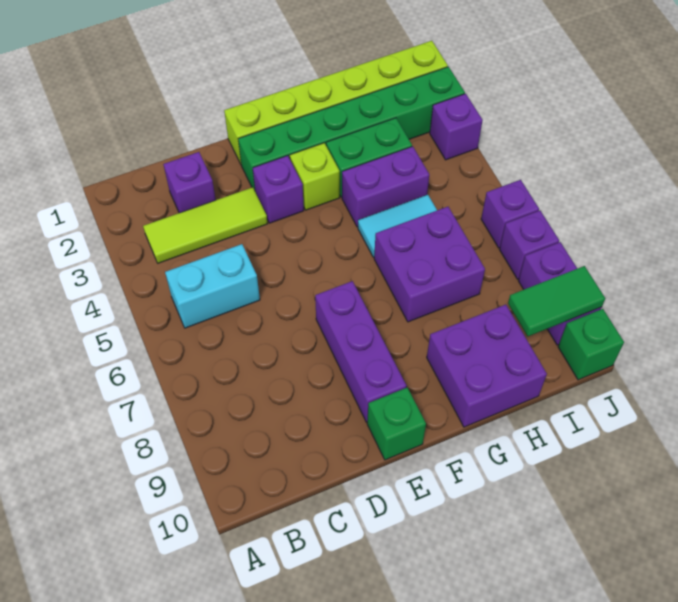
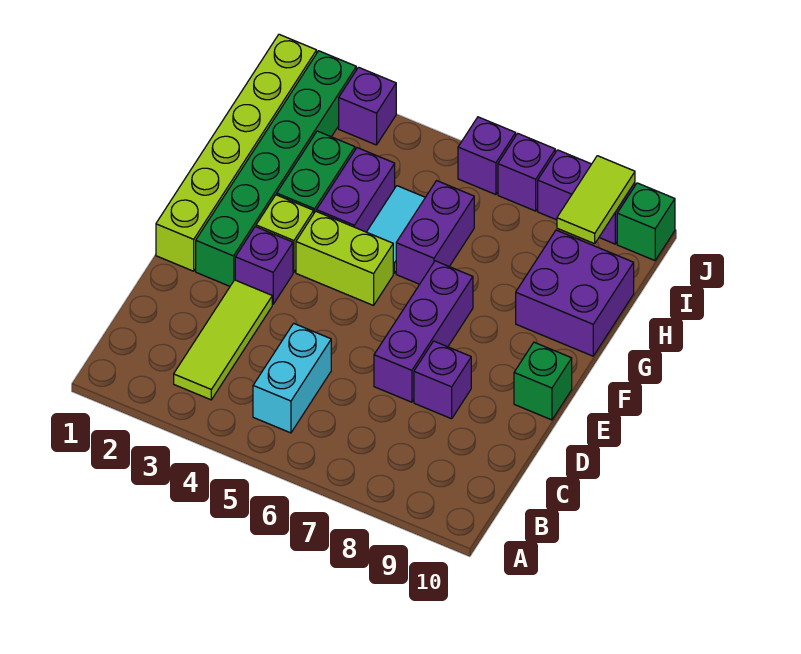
purple 1x1 brick [163,152,216,213] -> purple 1x1 brick moved to [414,341,471,419]
purple 1x3 brick [315,281,406,423] -> purple 1x3 brick turned to [374,261,473,402]
none -> lime 1x2 brick [296,211,393,305]
purple 2x2 brick [374,207,485,322] -> purple 1x2 brick [396,181,474,284]
green 1x2 tile [508,266,605,336] -> lime 1x2 tile [557,156,635,244]

